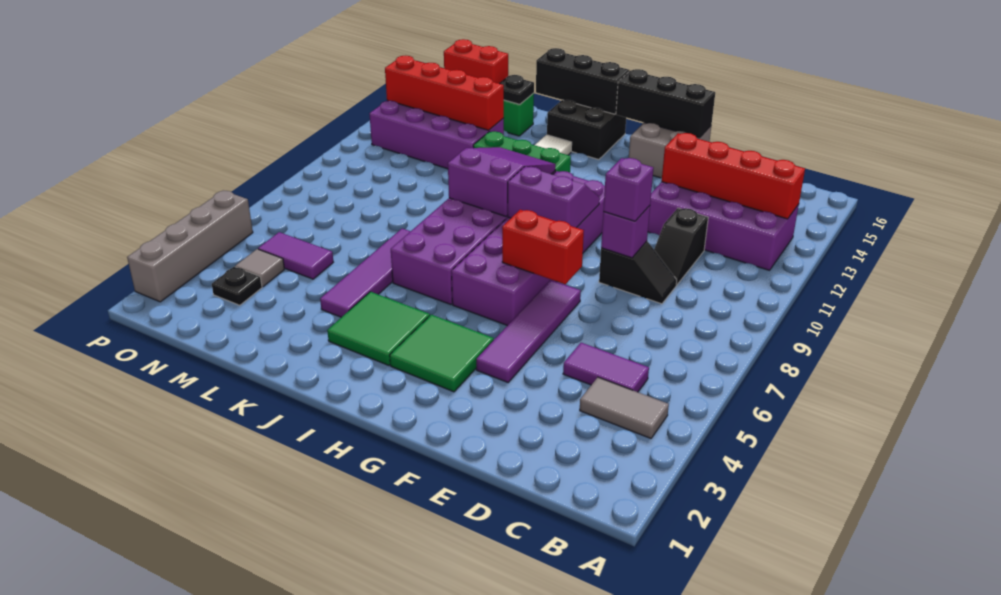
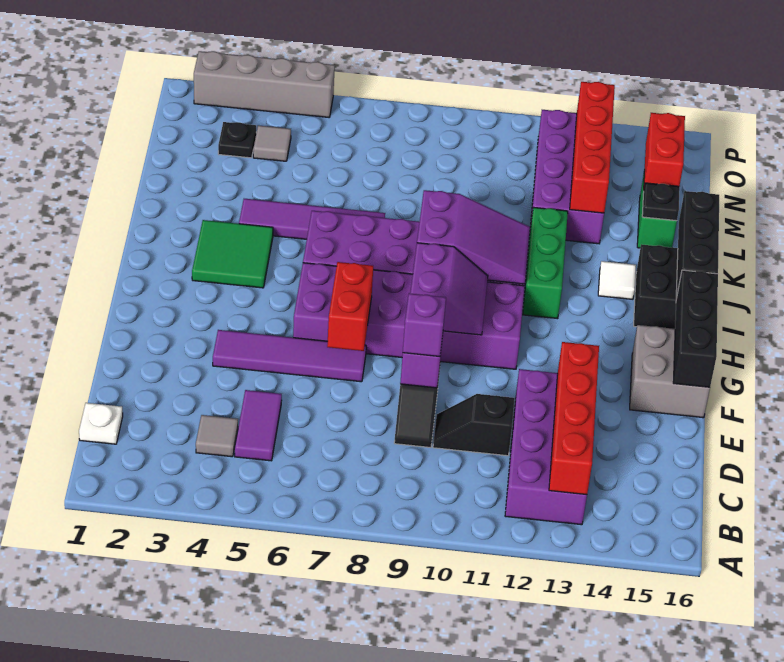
grey 1x2 tile [580,377,669,438] -> grey 1x1 tile [196,415,238,457]
none -> white 1x1 plate [79,403,123,444]
green 2x2 tile [390,315,494,392] -> none
purple 1x2 tile [258,232,333,279] -> none

